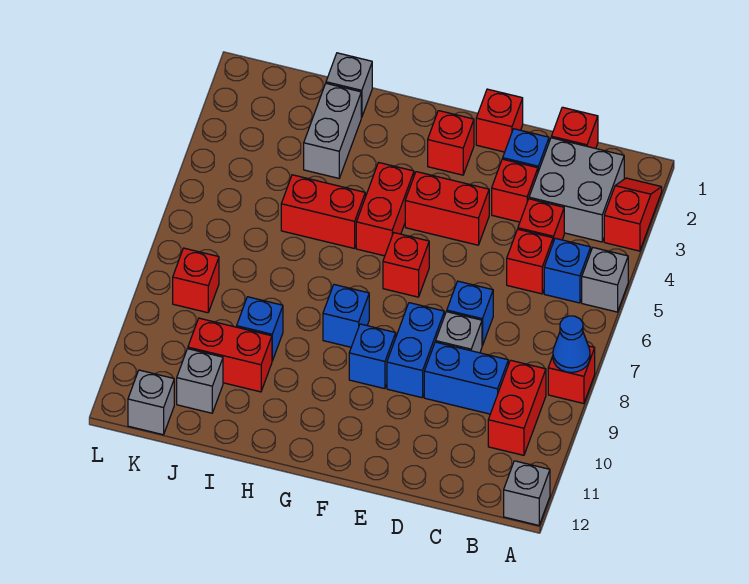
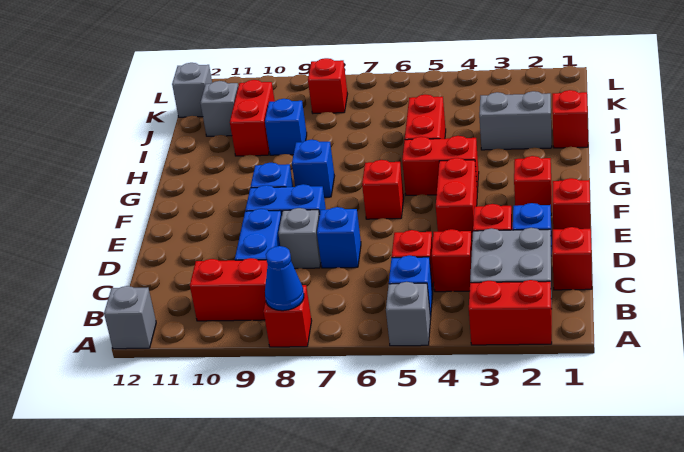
red 1x2 slope [604,178,662,251] -> red 1x2 brick [469,280,552,345]
grey 1x1 brick [326,53,372,118] -> red 1x1 brick [552,90,588,148]

